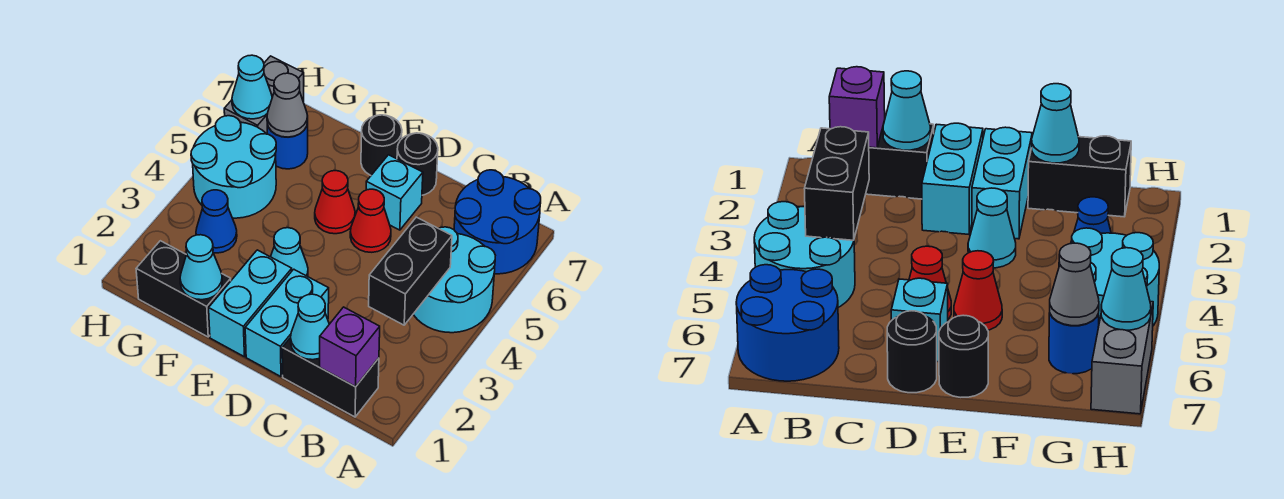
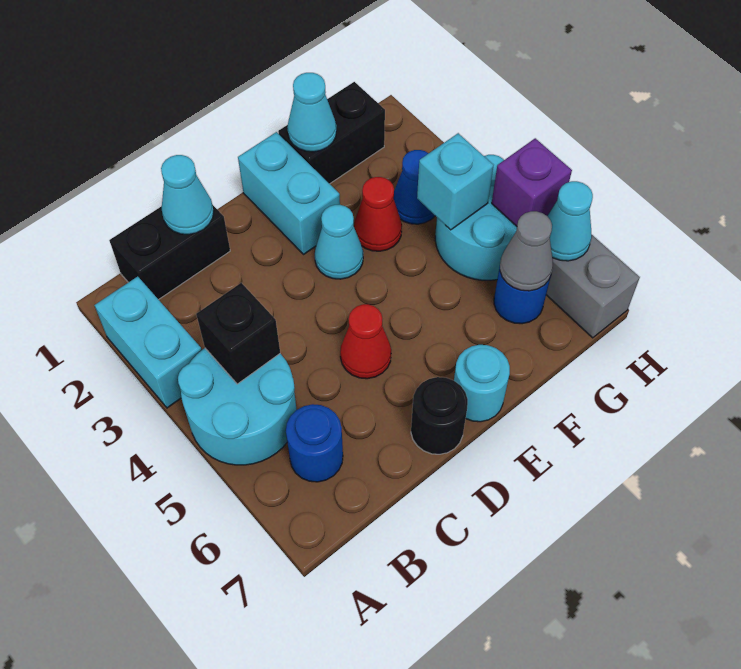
blue 2x2 round brick [454,170,541,274] -> blue 1x1 round brick [286,404,343,482]
purple 1x1 brick [320,307,380,387] -> purple 1x1 brick moved to [492,138,572,226]
black 1x2 brick [369,217,452,325] -> black 1x1 brick [196,283,280,384]
cyan 1x2 brick [245,269,329,377] -> cyan 1x2 brick moved to [95,276,202,408]
cyan 1x1 brick [366,155,423,230] -> cyan 1x1 brick moved to [417,133,494,230]
red 1x1 cone [315,171,355,234] -> red 1x1 cone moved to [354,177,402,251]
black 1x1 round brick [361,115,402,175] -> cyan 1x1 round brick [454,345,510,422]

